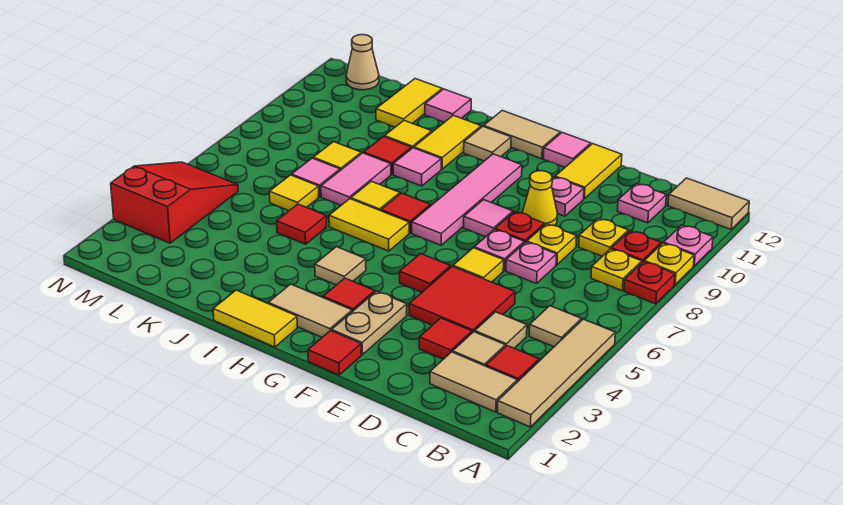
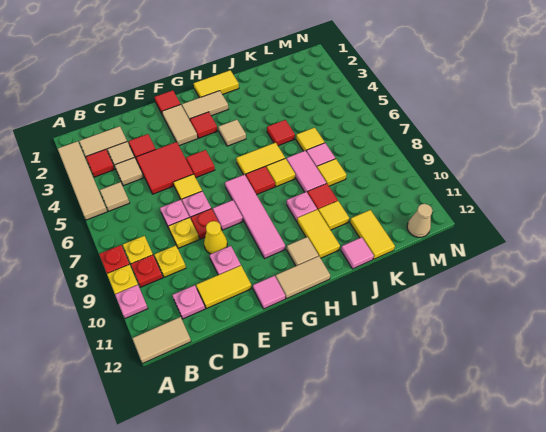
yellow 1x2 tile [555,144,622,199] -> yellow 1x2 tile turned to [196,266,252,308]
tan 1x2 plate [332,291,407,355] -> tan 1x2 tile [162,105,198,146]
pink 1x1 tile [393,148,441,186] -> pink 1x1 plate [287,192,317,221]
red 2x3 slope [111,162,238,243] -> none

